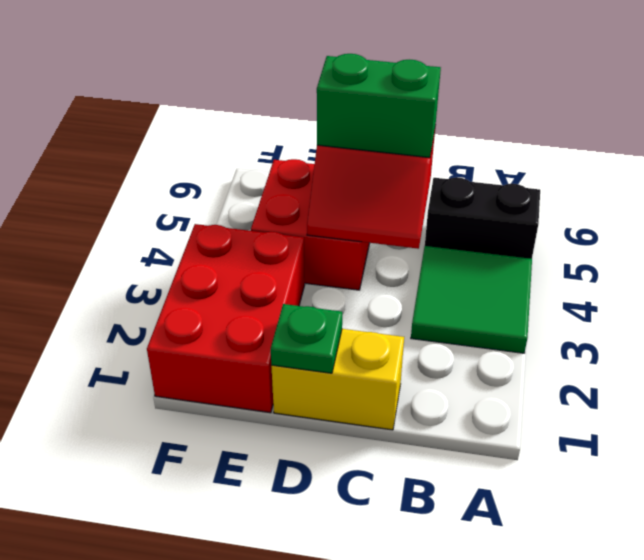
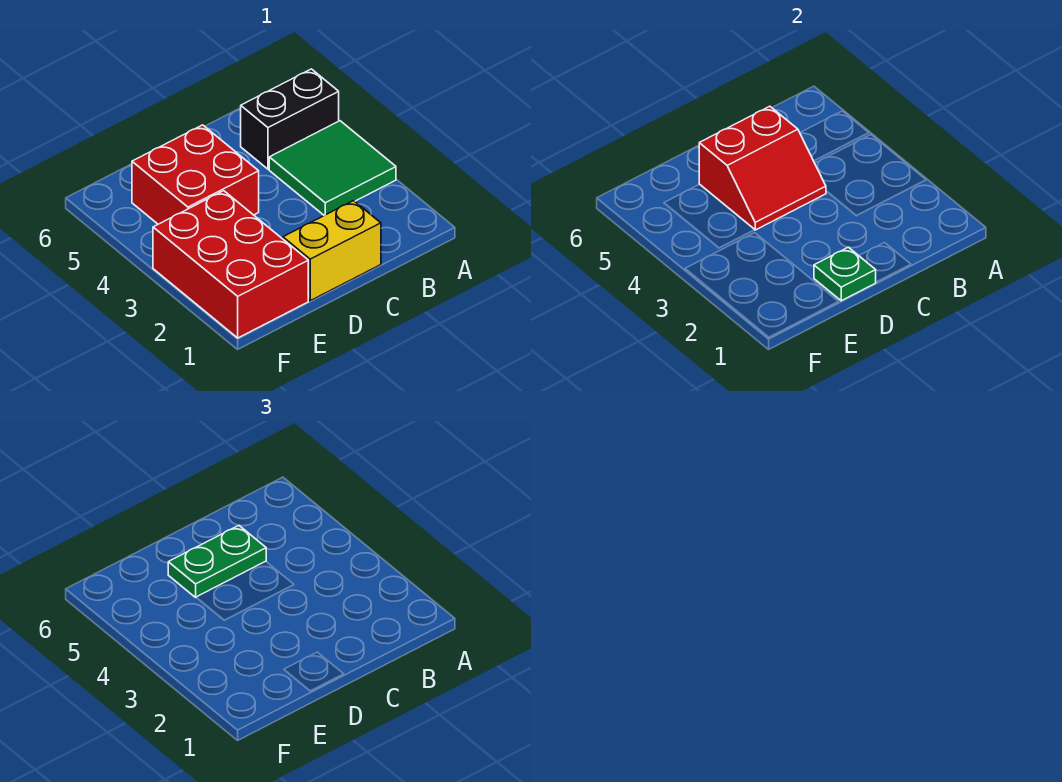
green 1x2 brick [317,54,441,158] -> green 1x2 plate [168,525,266,597]

